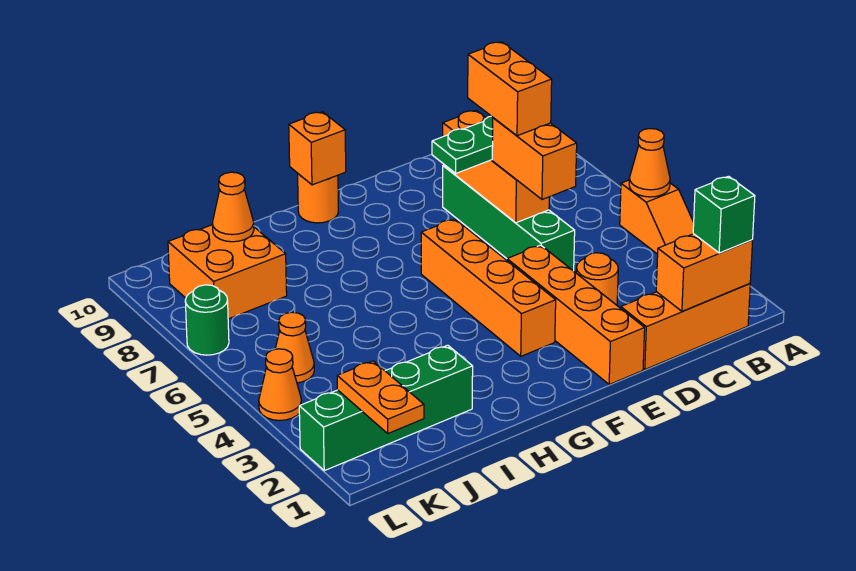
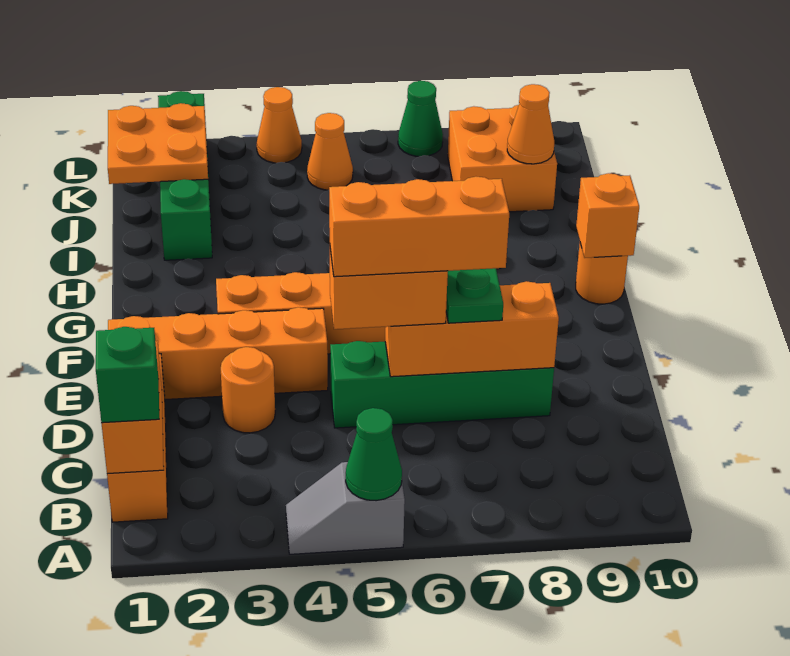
orange 1x2 slope [620,180,694,254] -> grey 1x2 slope [286,462,405,554]
orange 1x1 cone [629,129,670,197] -> green 1x1 cone [346,408,402,501]
orange 1x2 brick [468,42,552,136] -> orange 1x3 brick [329,177,509,277]
orange 1x2 plate [337,361,424,433] -> orange 2x2 plate [108,103,208,184]
green 1x1 round brick [185,285,229,355] -> green 1x1 cone [398,81,443,156]

